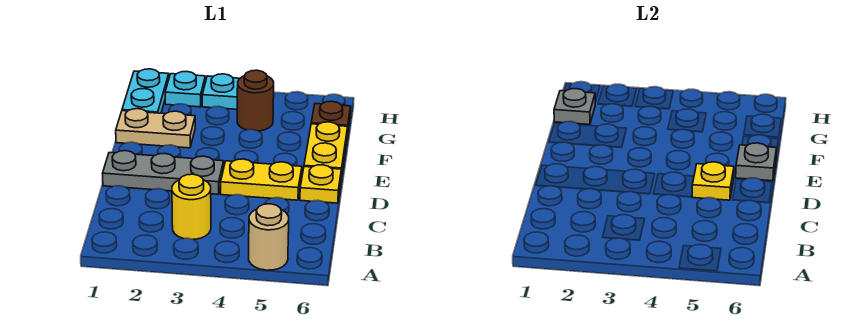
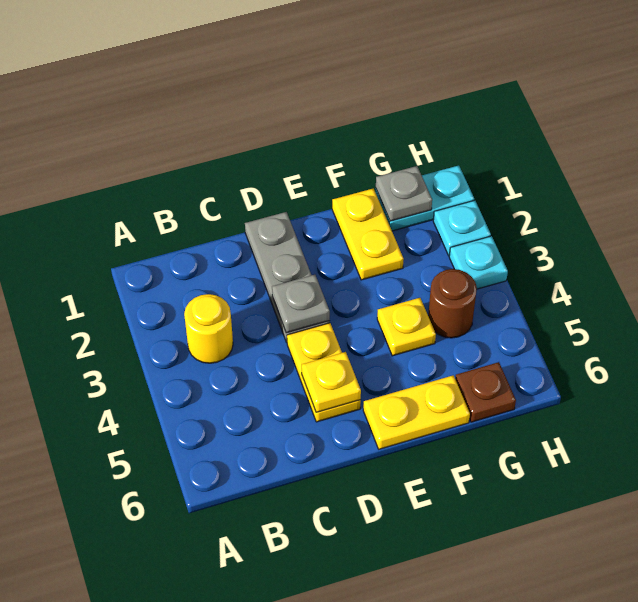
tan 1x1 round brick [249,204,289,270] -> none
yellow 1x1 plate [300,165,341,203] -> yellow 1x1 plate moved to [377,298,436,356]
grey 1x1 plate [736,143,777,181] -> grey 1x1 plate moved to [272,275,330,333]
tan 1x2 plate [116,109,195,148] -> yellow 1x2 plate [332,189,403,280]

